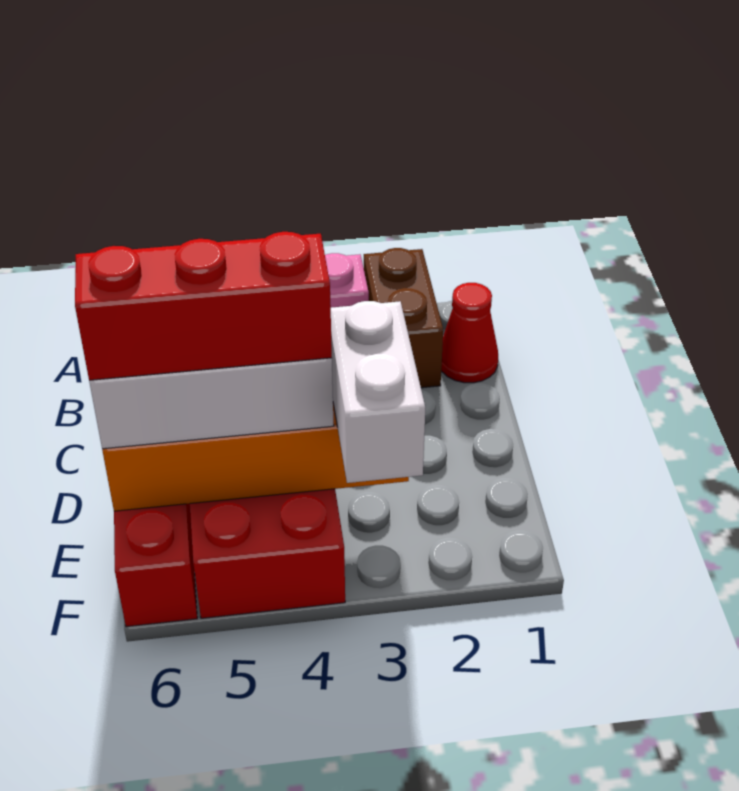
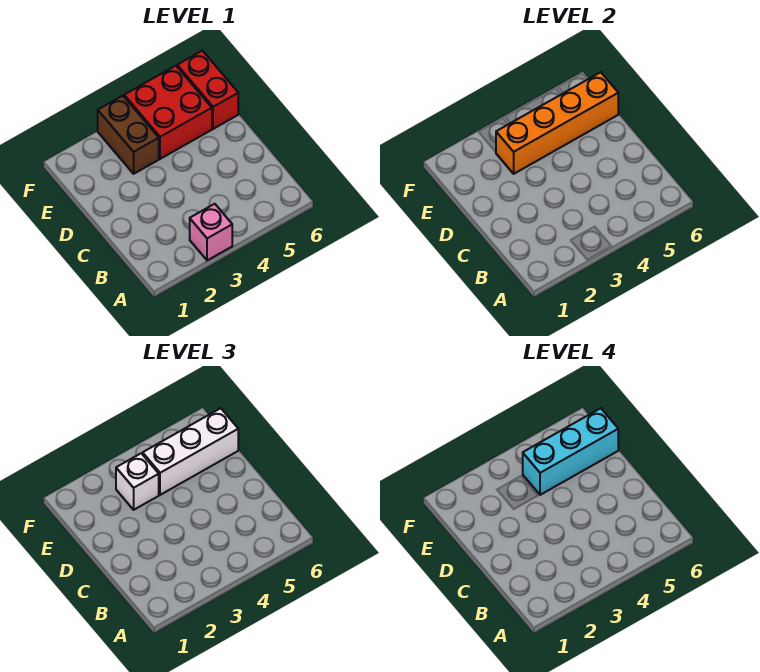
brown 1x2 brick [364,248,443,388] -> brown 1x2 brick moved to [98,96,159,174]
red 1x1 cone [441,283,498,383] -> none
white 1x2 brick [331,301,425,483] -> white 1x1 brick [116,453,159,510]
red 1x3 brick [75,232,332,380] -> cyan 1x3 brick [523,408,618,495]

